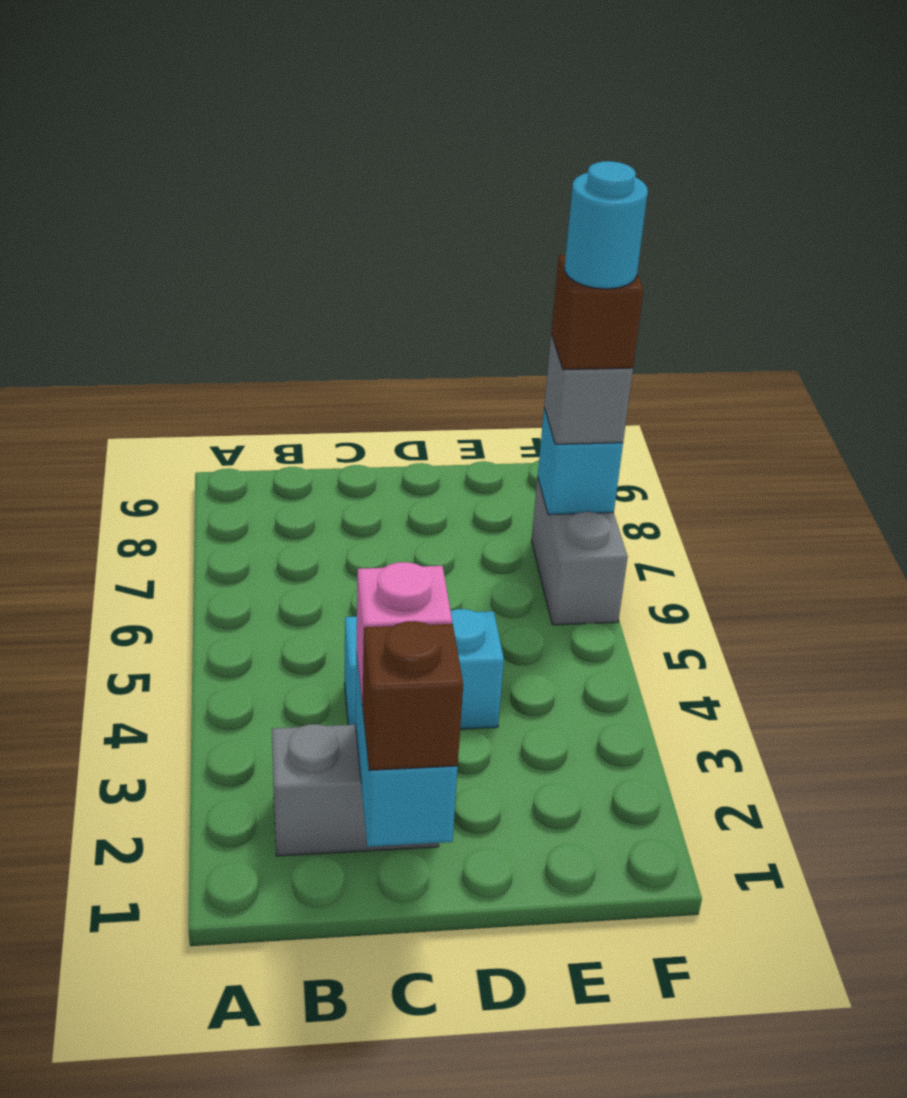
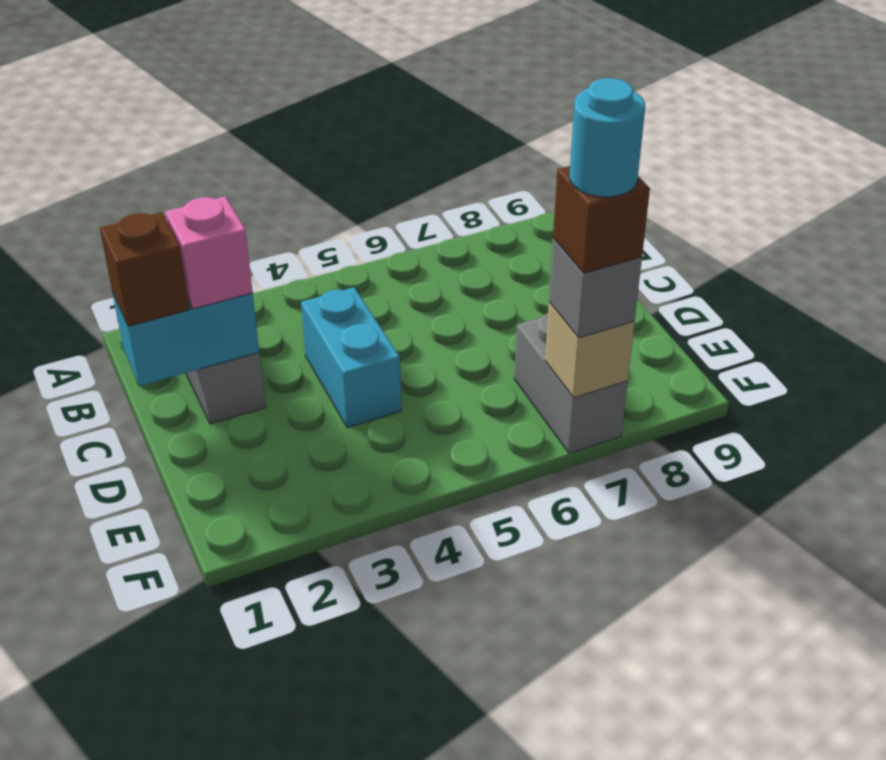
grey 1x2 brick [531,477,628,625] -> grey 1x2 brick turned to [514,314,628,453]
cyan 1x1 brick [538,408,623,515] -> tan 1x1 brick [545,302,635,398]

